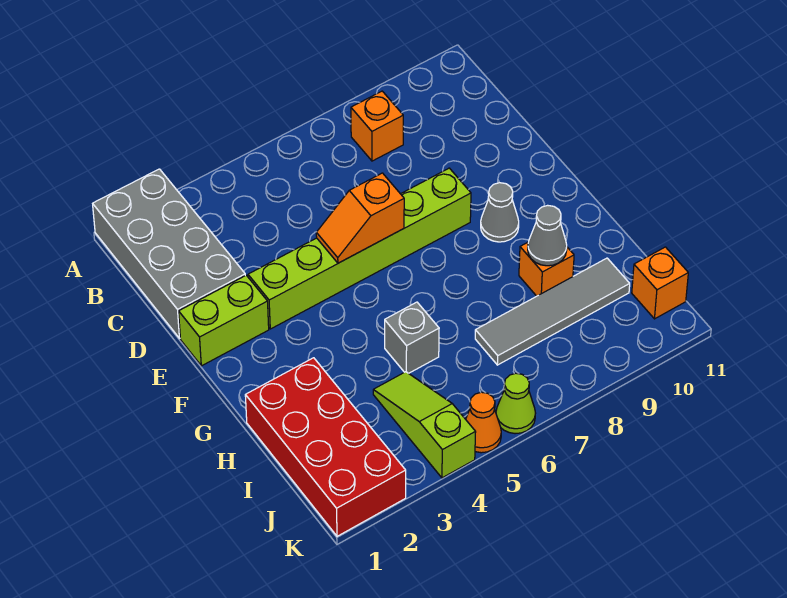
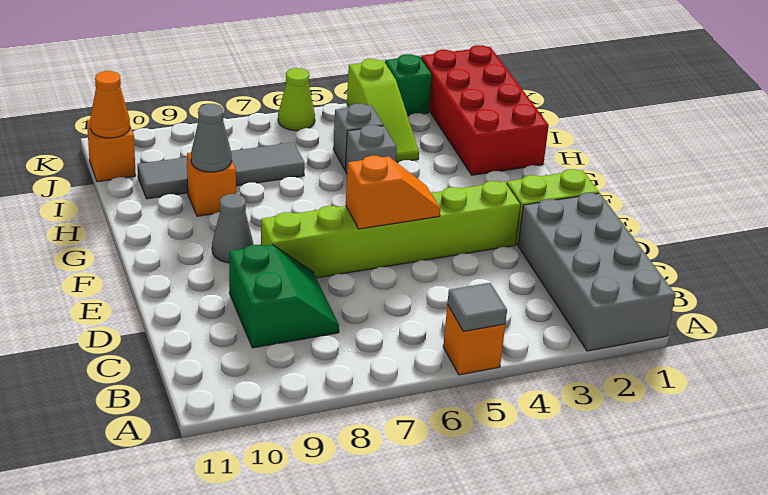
none -> grey 1x1 tile [447,283,507,331]
orange 1x1 brick [351,91,403,161] -> orange 1x1 brick moved to [443,305,505,375]
none -> green 2x2 slope [229,244,339,348]
none -> grey 1x1 brick [333,104,383,169]
none -> green 1x1 brick [385,54,432,116]
orange 1x1 cone [466,392,501,453] -> orange 1x1 cone moved to [90,71,130,138]

